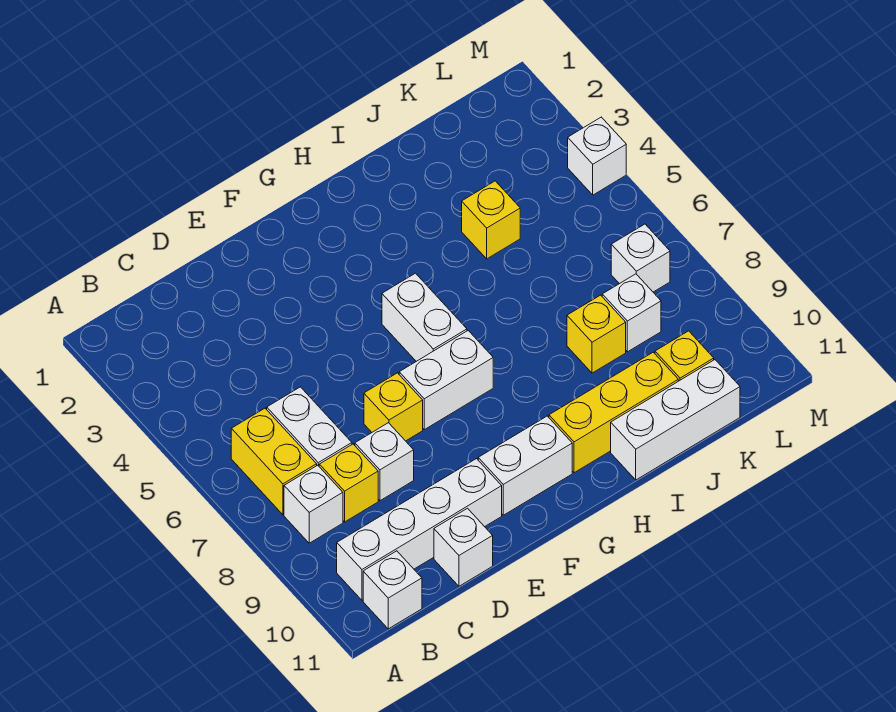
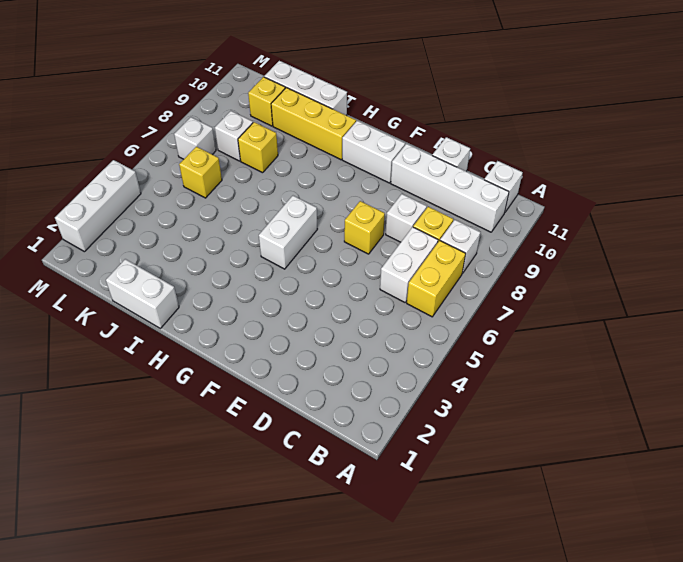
white 1x2 brick [399,331,493,430] -> white 1x2 brick moved to [106,259,179,328]
yellow 1x1 brick [462,181,520,259] -> yellow 1x1 brick moved to [179,147,222,198]
white 1x1 brick [568,117,626,195] -> white 1x3 brick [55,160,141,252]

